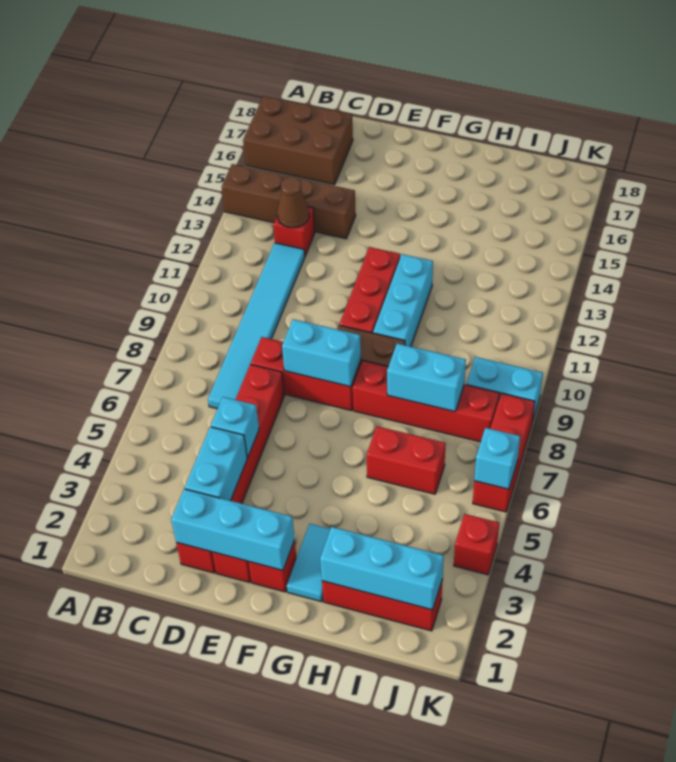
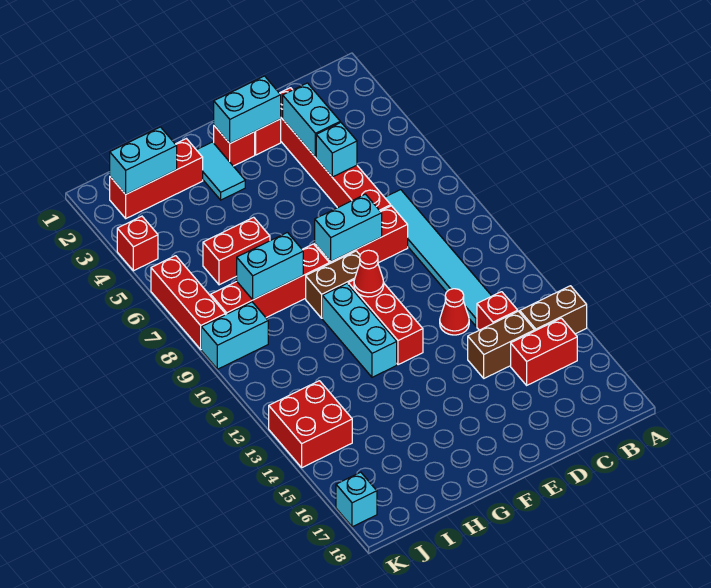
brown 2x3 brick [243,96,353,185] -> none
none -> red 1x2 brick [511,318,577,385]
brown 1x1 cone [277,177,309,228] -> none
cyan 1x3 brick [171,489,295,570] -> cyan 1x2 brick [214,76,281,143]
none -> red 1x1 cone [440,289,469,335]
none -> red 1x1 cone [354,250,384,297]
cyan 1x3 brick [320,527,444,610] -> cyan 1x2 brick [110,127,177,194]
none -> red 2x2 brick [269,381,352,467]
cyan 1x1 brick [474,428,520,489] -> cyan 1x1 brick moved to [336,472,377,527]

